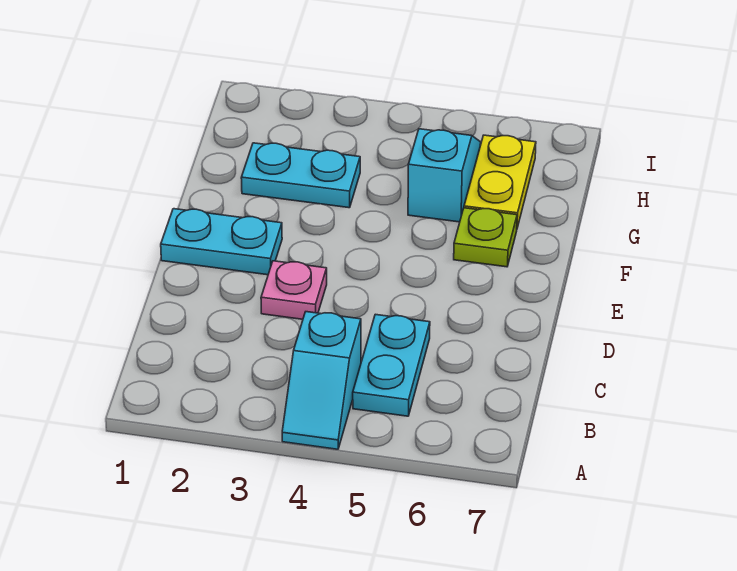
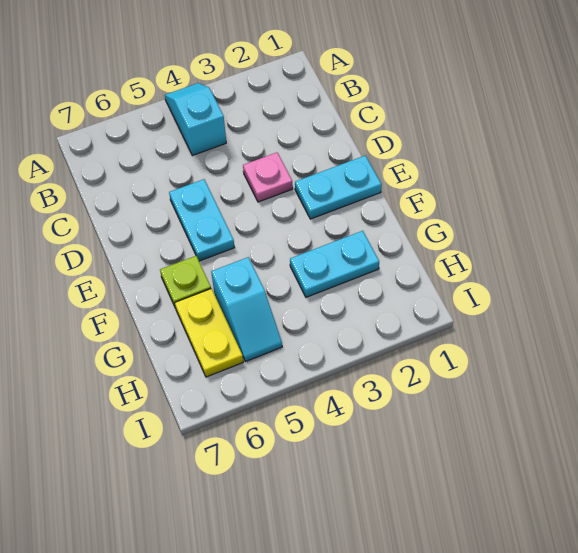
cyan 1x2 plate [353,314,430,416] -> cyan 1x2 plate moved to [169,179,234,261]

